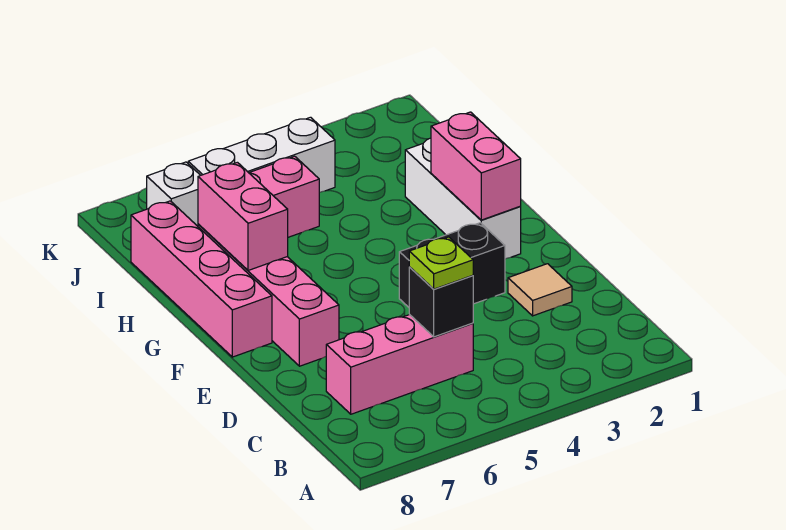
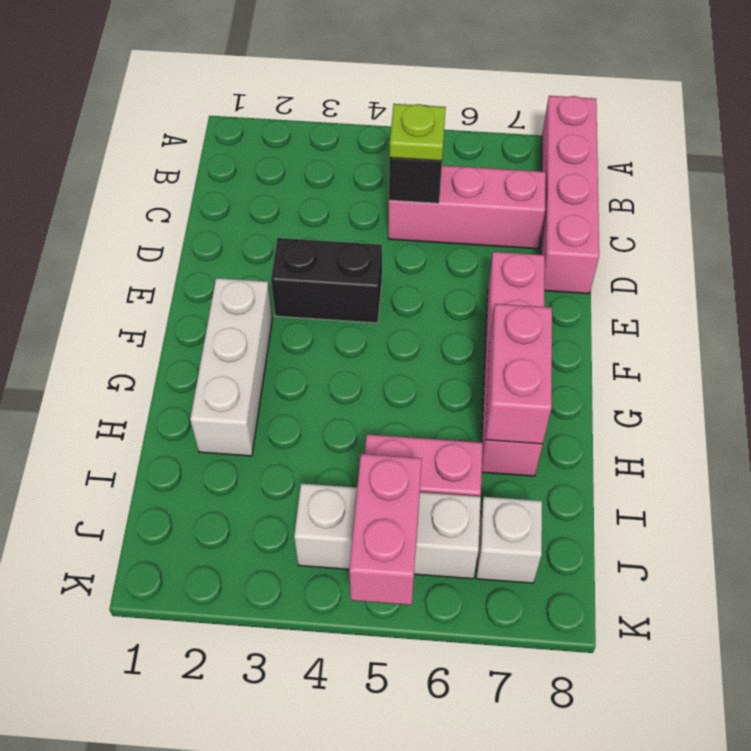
tan 1x1 tile [508,264,572,316] -> none
pink 1x2 brick [431,112,521,220] -> pink 1x2 brick moved to [349,454,422,605]
pink 1x4 brick [131,201,272,357] -> pink 1x4 brick moved to [540,96,599,294]

